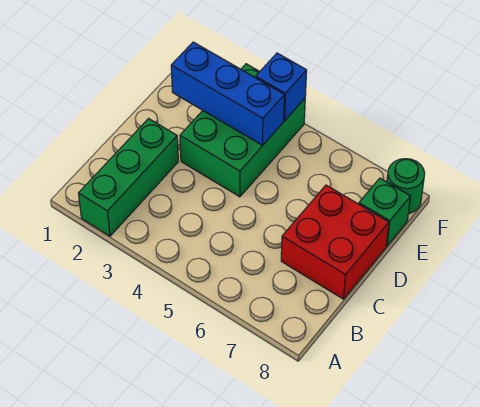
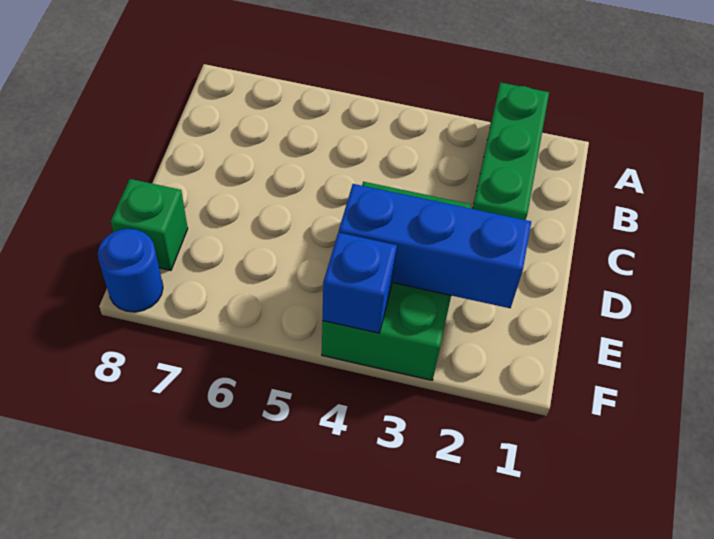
red 2x2 brick [281,185,389,299] -> none
green 1x1 round brick [387,159,425,214] -> blue 1x1 round brick [98,229,163,312]

